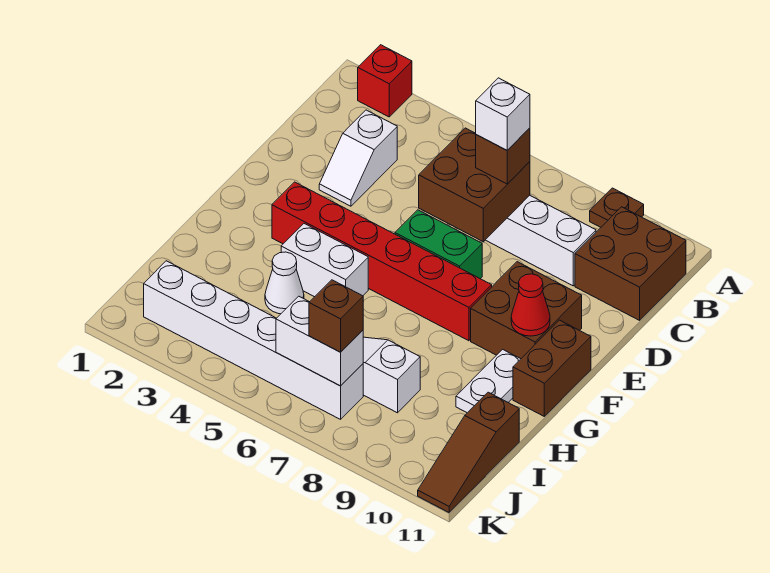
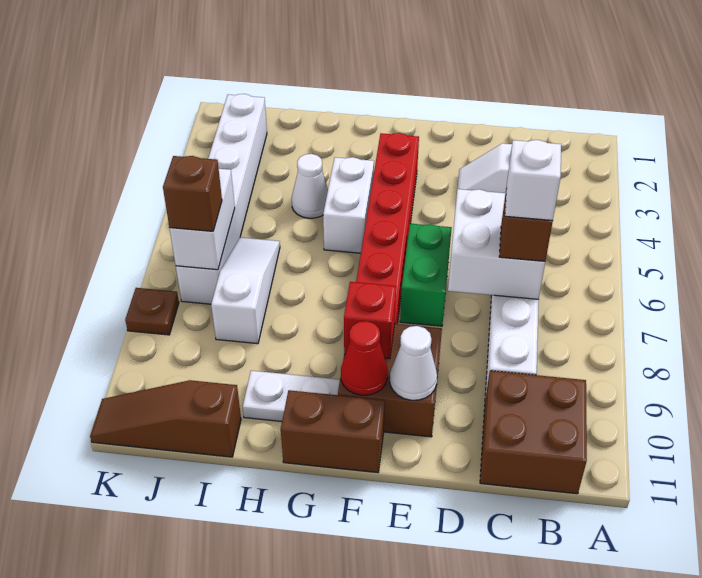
red 1x1 brick [358,45,412,117] -> red 1x1 brick moved to [344,282,396,359]
brown 1x1 plate [590,188,644,227] -> brown 1x1 plate moved to [125,288,179,335]
brown 2x2 brick [419,128,530,242] -> white 2x2 brick [448,189,545,299]
none -> white 1x1 cone [390,326,437,400]

